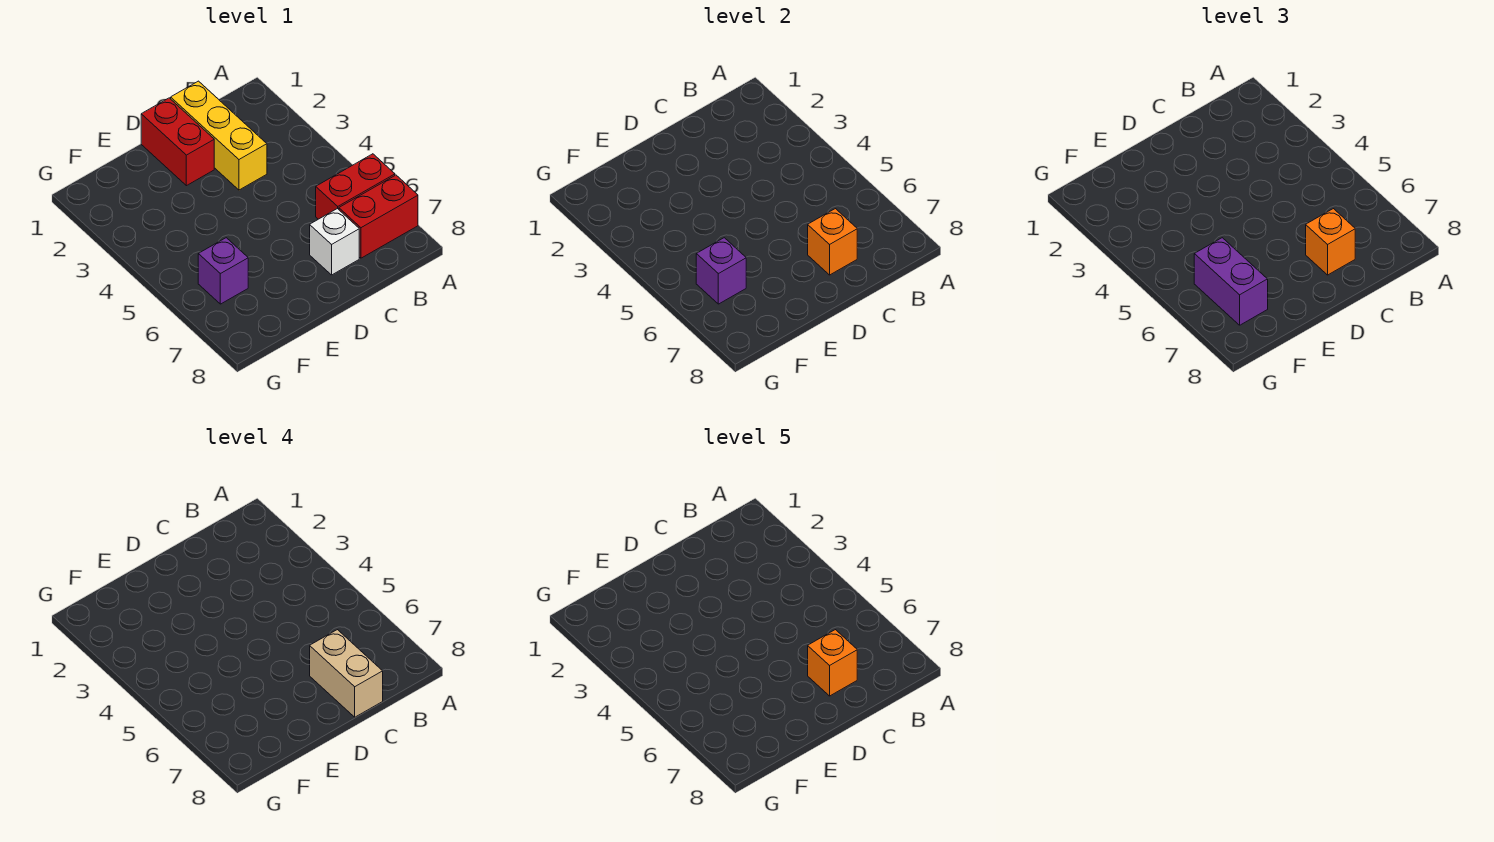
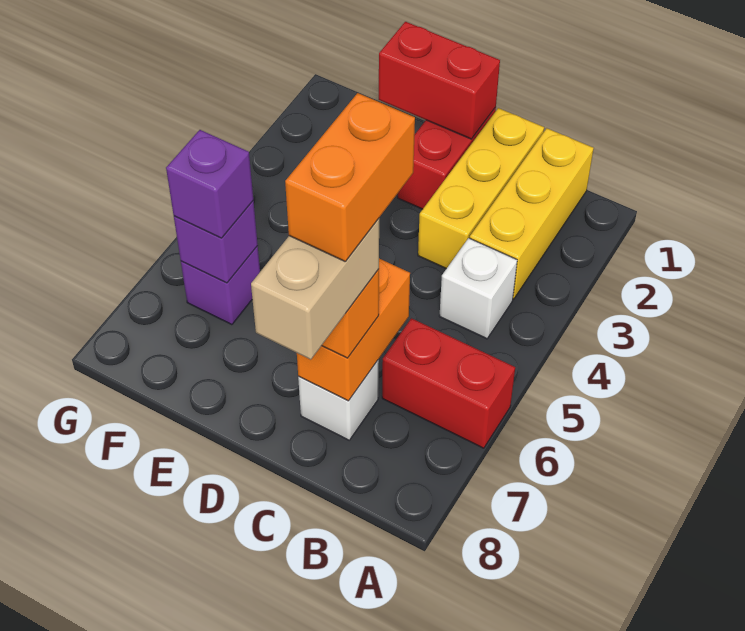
red 1x2 brick [339,175,418,258] -> red 1x2 brick moved to [379,22,500,139]
none -> yellow 1x3 brick [470,128,594,299]
none -> white 1x1 brick [439,238,517,339]
orange 1x1 brick [808,209,857,275] -> orange 1x2 brick [297,259,410,401]
orange 1x1 brick [808,630,857,696] -> orange 1x2 brick [285,93,415,261]
purple 1x2 brick [1194,238,1268,325] -> purple 1x1 brick [166,130,253,238]

